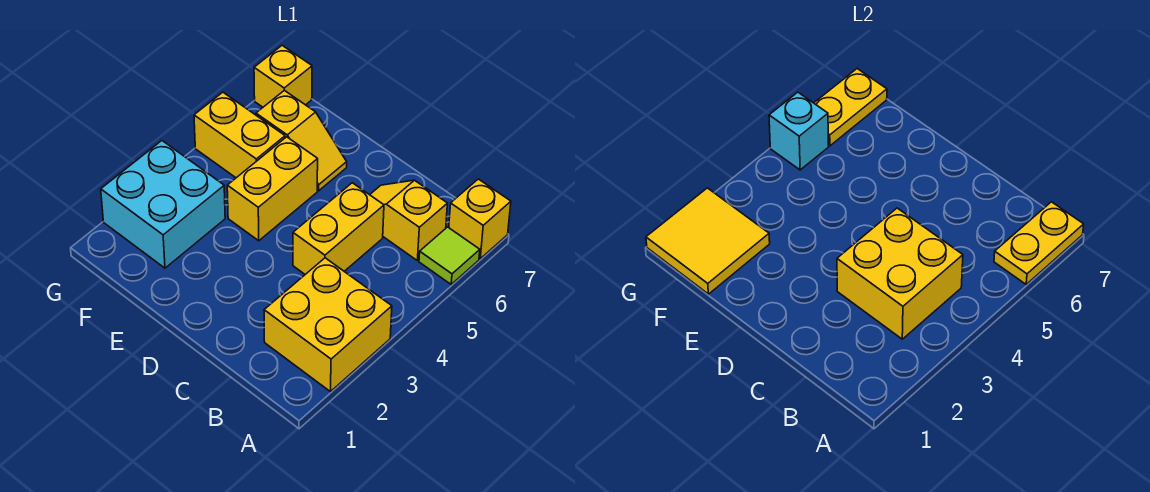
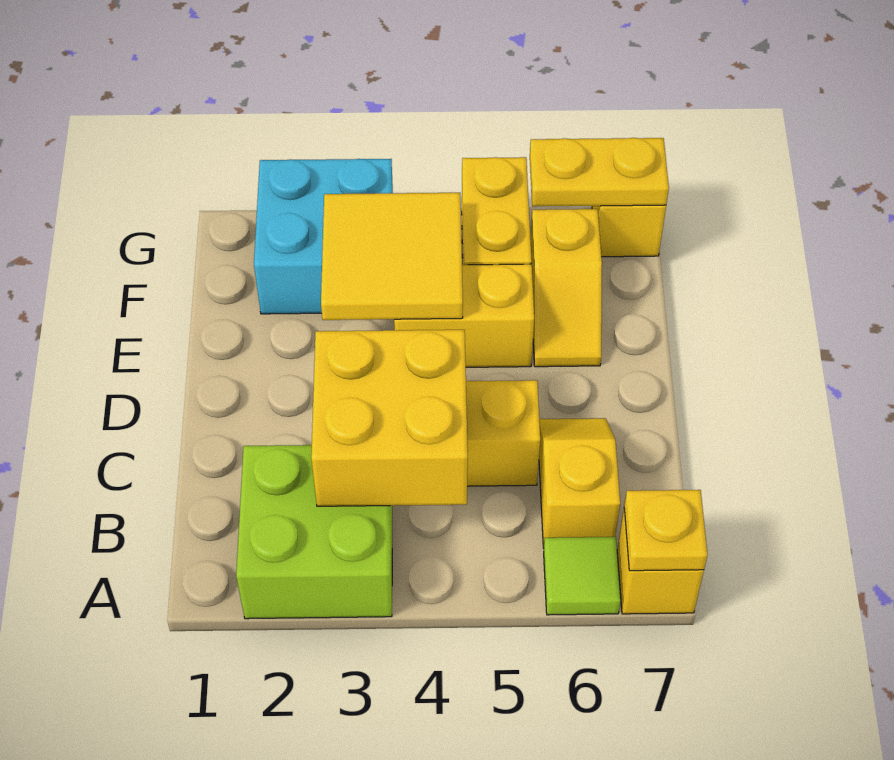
yellow 2x2 brick [264,258,392,392] -> lime 2x2 brick [236,445,392,619]
yellow 1x2 plate [994,202,1084,284] -> yellow 1x1 plate [624,490,708,571]
yellow 2x2 tile [646,188,770,294] -> yellow 2x2 tile moved to [321,193,463,320]
cyan 1x1 brick [769,92,829,170] -> none

